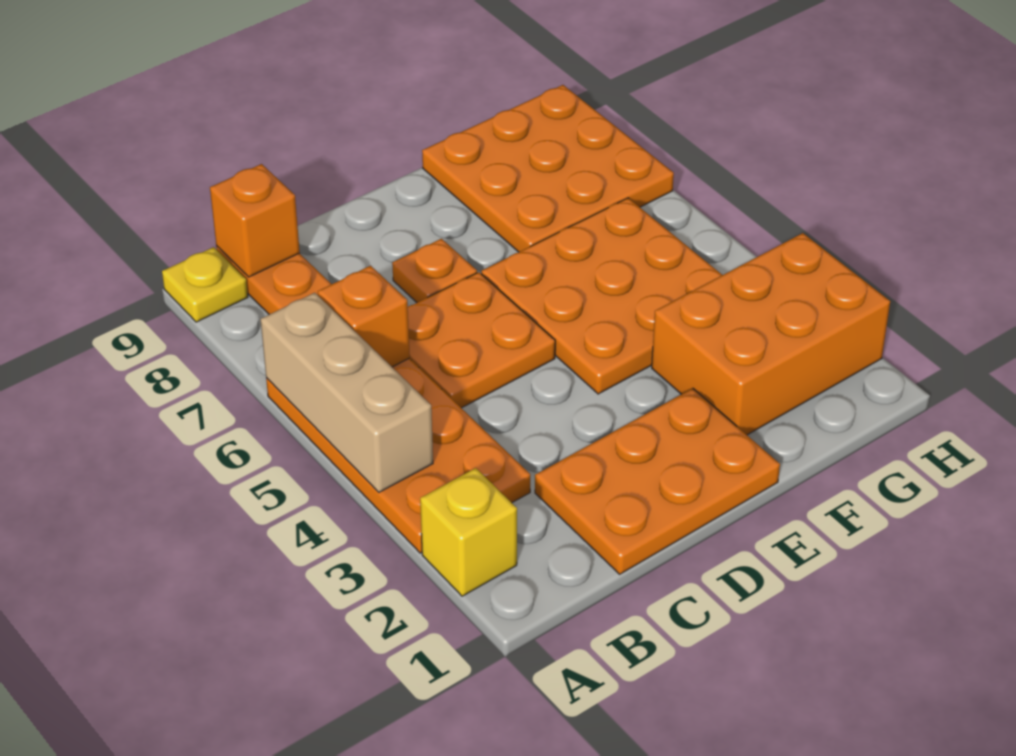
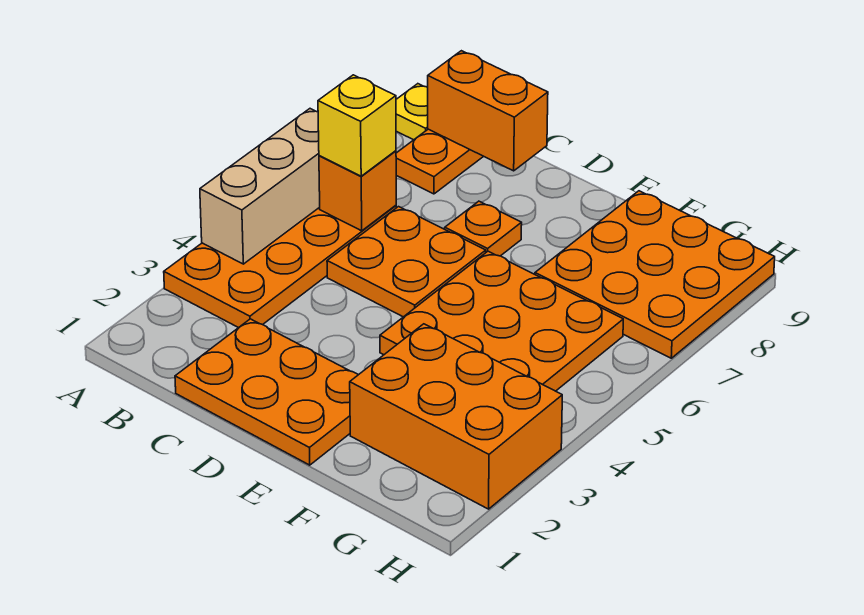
yellow 1x1 brick [420,468,517,596] -> yellow 1x1 brick moved to [318,75,396,176]
orange 1x1 brick [210,164,300,277] -> orange 1x2 brick [428,51,548,171]

